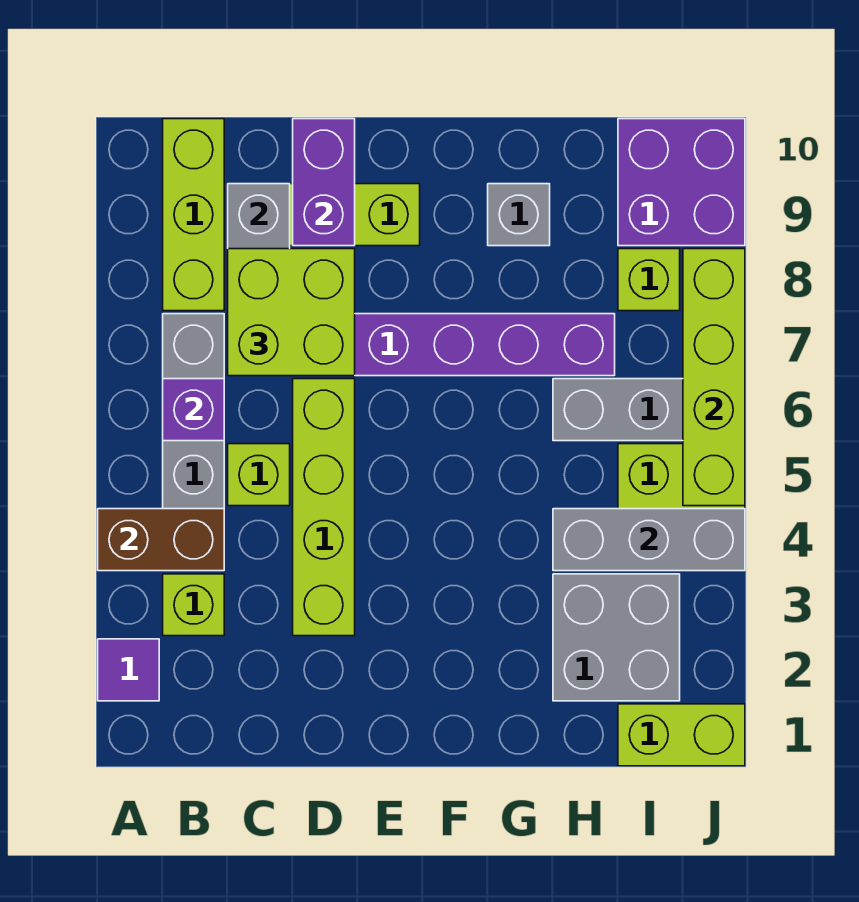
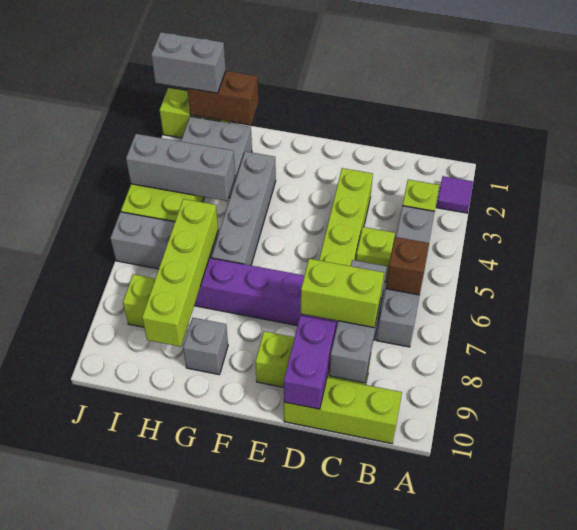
brown 1x2 brick [98,509,224,571] -> brown 1x2 brick moved to [187,71,258,125]
purple 1x1 brick [163,379,224,441] -> brown 1x1 brick [386,237,429,295]
lime 1x3 brick [163,119,224,311] -> lime 1x3 brick turned to [284,377,402,444]
lime 2x2 brick [228,249,355,376] -> lime 1x2 brick [301,259,384,328]
none -> grey 1x4 brick [212,151,276,265]
none -> grey 1x2 brick [151,32,226,93]
purple 2x2 brick [618,119,745,246] -> none
lime 1x4 brick [683,249,745,506] -> lime 1x4 brick moved to [142,199,218,347]

